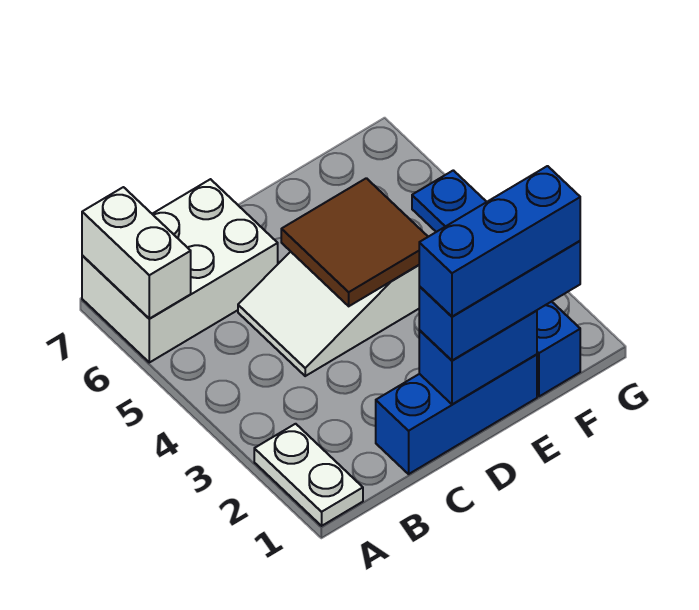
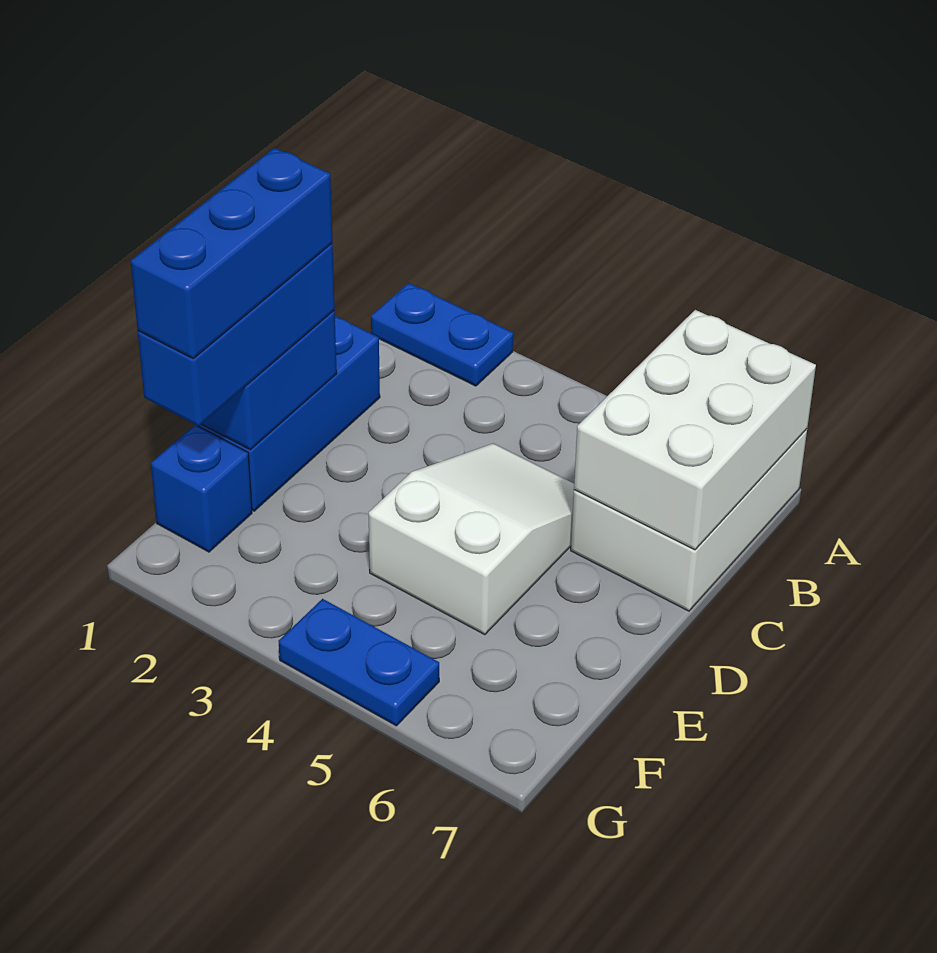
white 1x2 plate [254,424,363,526] -> blue 1x2 plate [371,283,513,386]
white 1x2 brick [82,187,191,319] -> white 2x3 brick [574,310,816,550]
brown 2x2 tile [281,178,428,306] -> none

